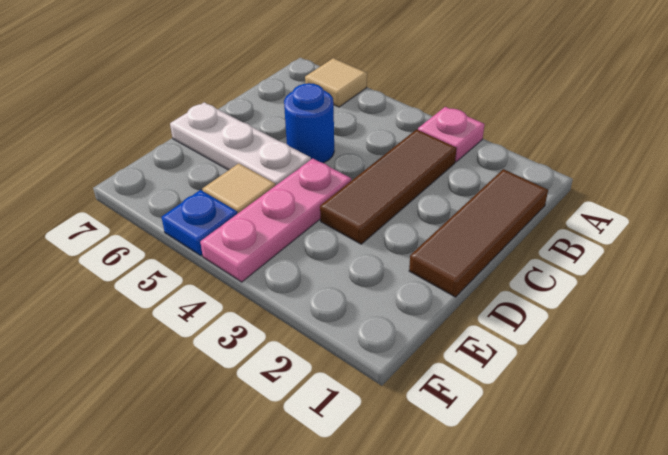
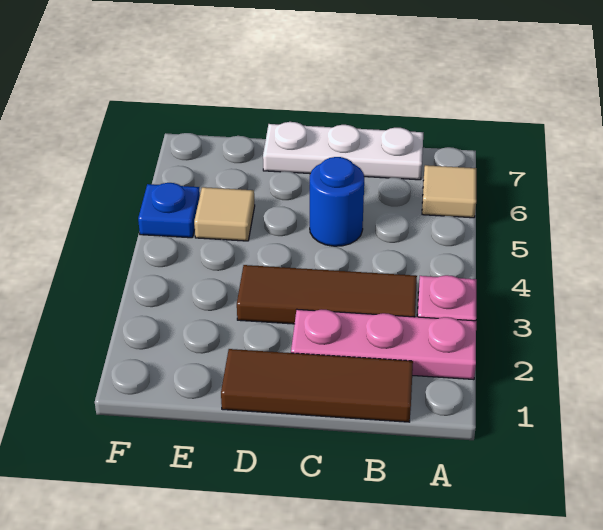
pink 1x3 plate [200,158,351,282] -> pink 1x3 plate moved to [291,310,476,380]
white 1x3 plate [170,102,311,185] -> white 1x3 plate turned to [263,122,423,180]

